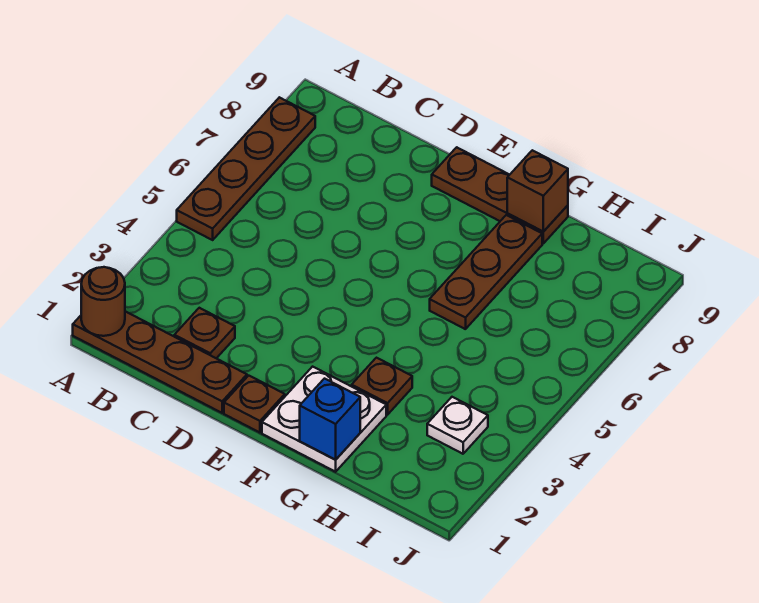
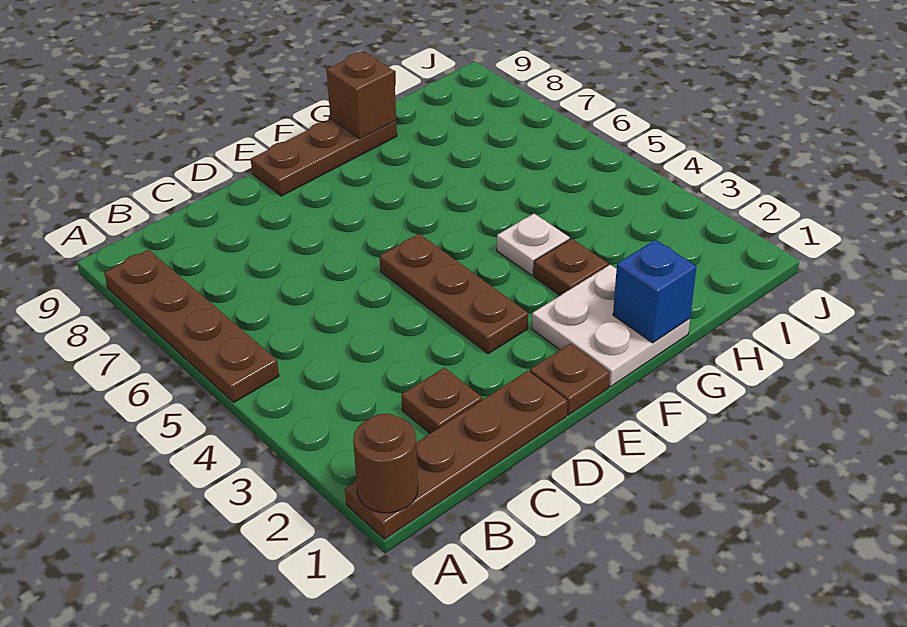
brown 1x3 plate [430,215,542,329] -> brown 1x3 plate moved to [380,234,528,354]
white 1x1 plate [427,397,488,454] -> white 1x1 plate moved to [497,214,570,275]

